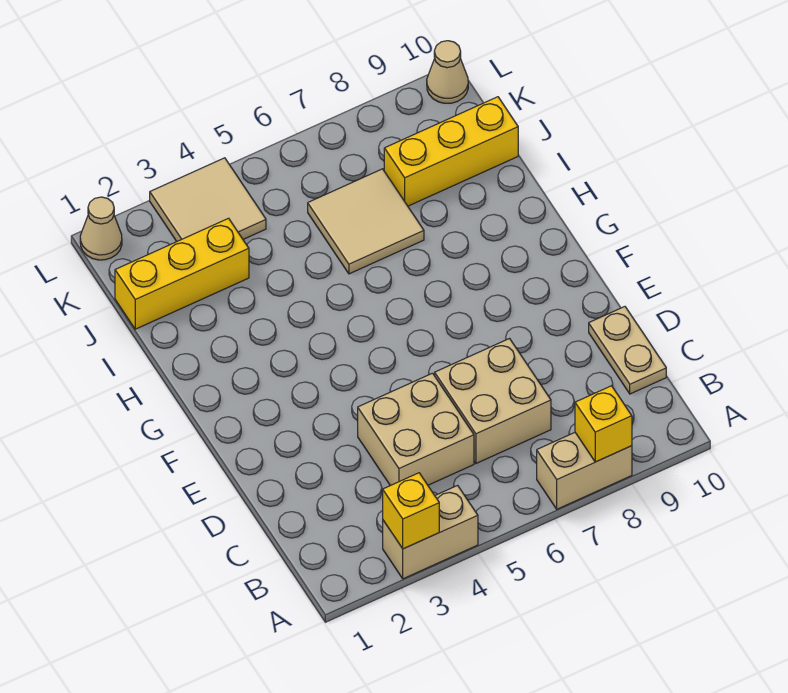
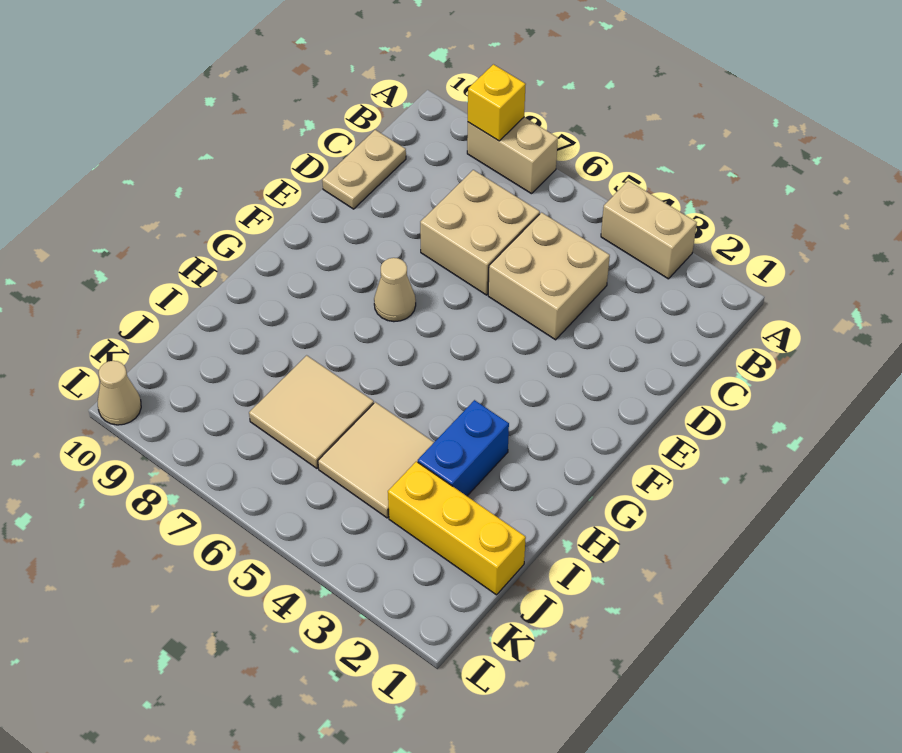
yellow 1x1 brick [383,473,439,549] -> none
none -> blue 1x2 brick [418,400,509,496]
yellow 1x3 brick [384,97,518,206] -> none
tan 2x2 tile [150,158,266,241] -> tan 2x2 tile moved to [318,402,434,518]
tan 1x1 cone [80,197,122,260] -> tan 1x1 cone moved to [374,258,416,322]

